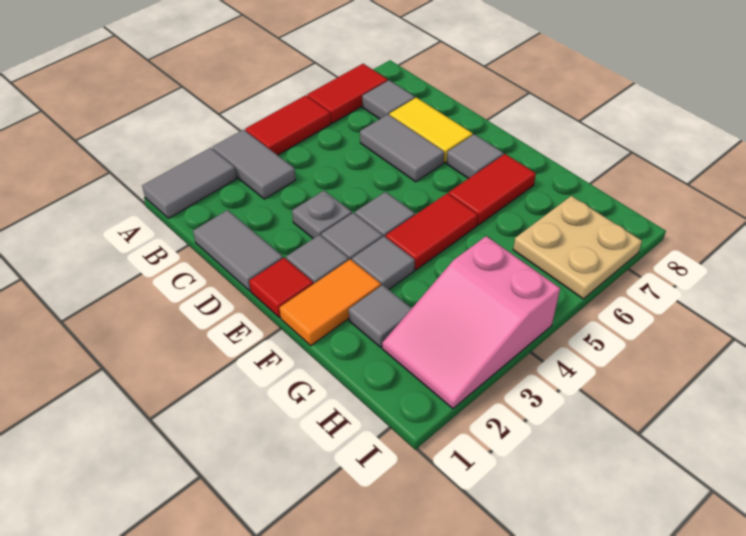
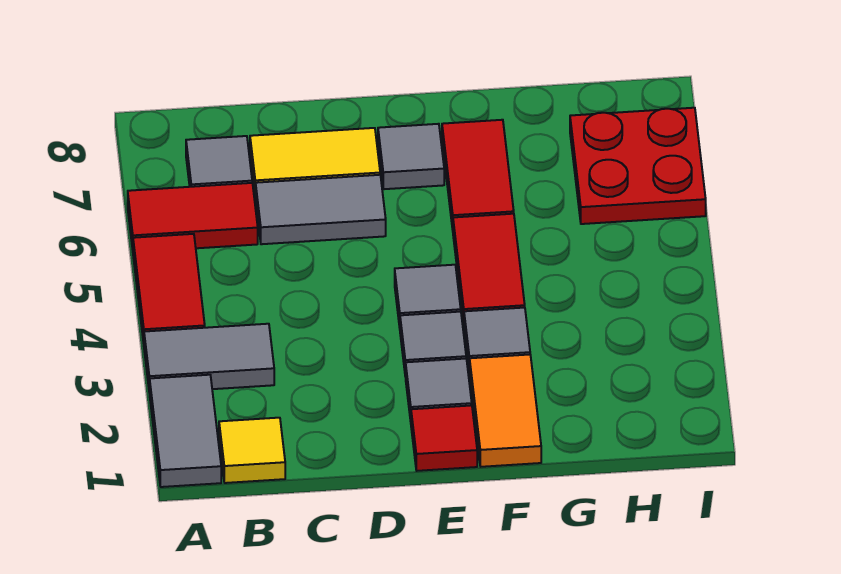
red 1x2 tile [307,64,388,123] -> red 1x2 tile turned to [128,183,258,249]
none -> yellow 1x1 tile [219,418,285,483]
grey 1x2 tile [193,210,283,291] -> none
grey 1x1 plate [292,191,352,239] -> none
grey 1x1 tile [349,285,412,347] -> none
pink 2x3 slope [382,236,560,409] -> none
tan 2x2 plate [513,196,642,299] -> red 2x2 plate [570,108,706,224]

